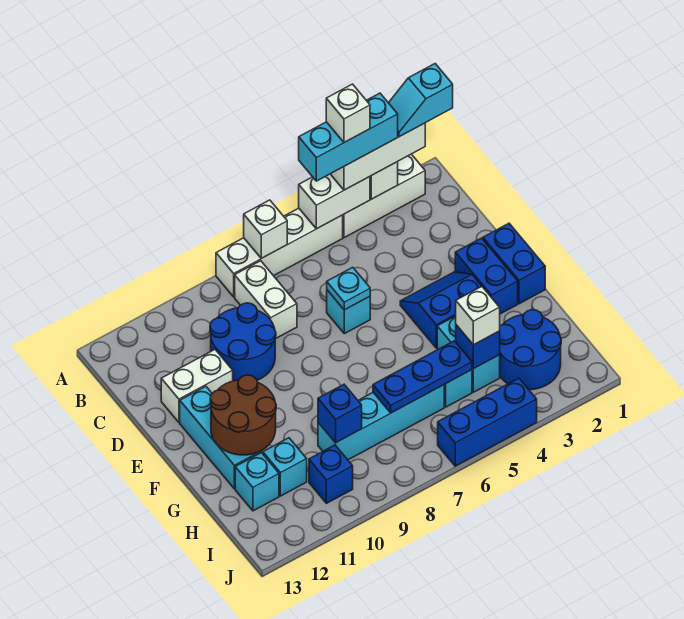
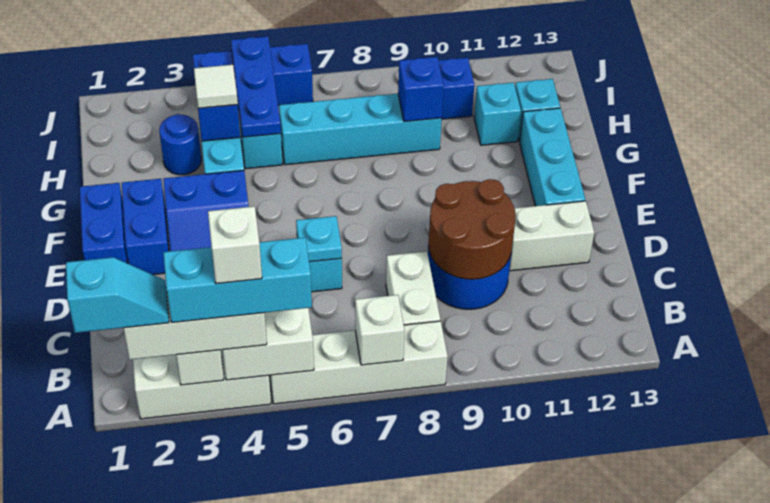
brown 2x2 round brick [210,375,276,455] -> brown 2x2 round brick moved to [428,179,516,279]
blue 2x2 round brick [500,310,561,390] -> blue 1x1 round brick [159,114,201,175]
white 1x1 brick [456,286,500,345] -> white 1x1 tile [194,65,238,108]
blue 1x3 plate [373,341,472,413] -> blue 1x3 plate turned to [231,36,281,137]

